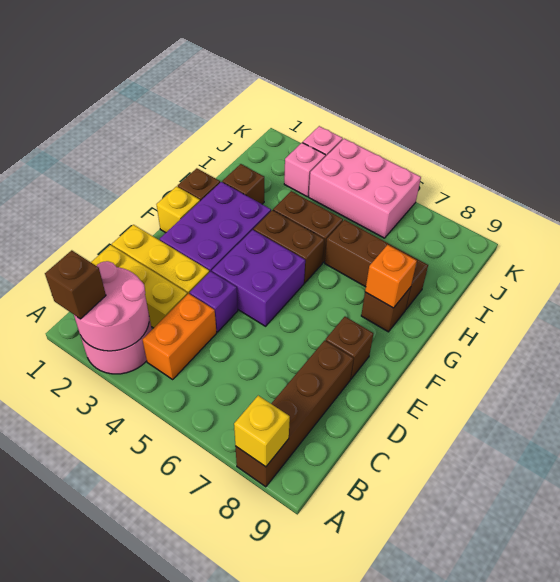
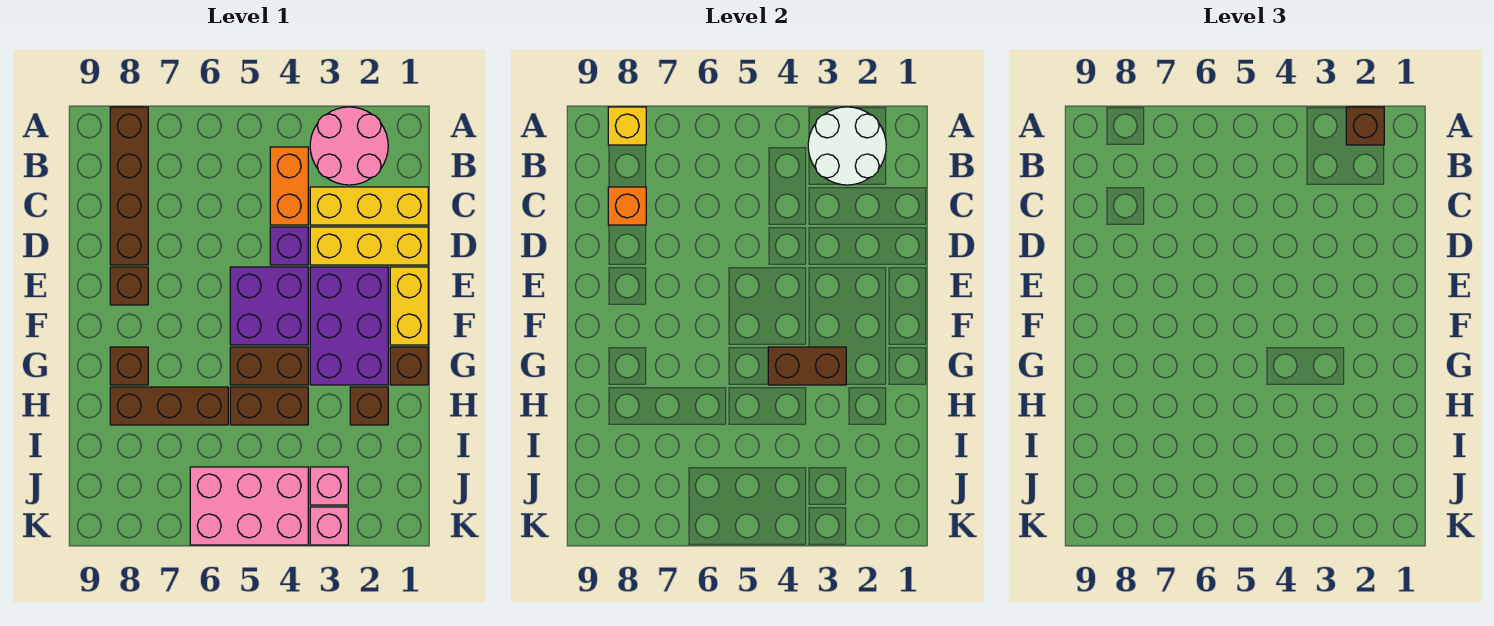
pink 2x2 round brick [74,261,149,351] -> white 2x2 round brick [808,107,886,185]
yellow 1x1 brick [156,186,200,233] -> yellow 1x2 brick [390,267,428,345]
none -> brown 1x2 brick [768,347,846,385]
orange 1x1 brick [365,245,417,308] -> orange 1x1 brick moved to [608,187,646,225]

